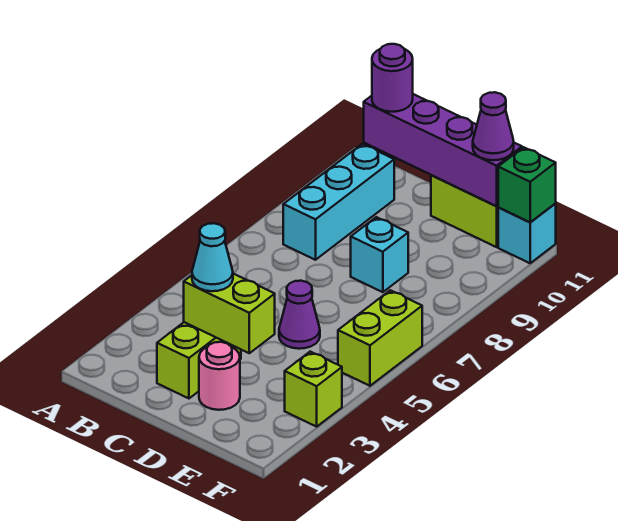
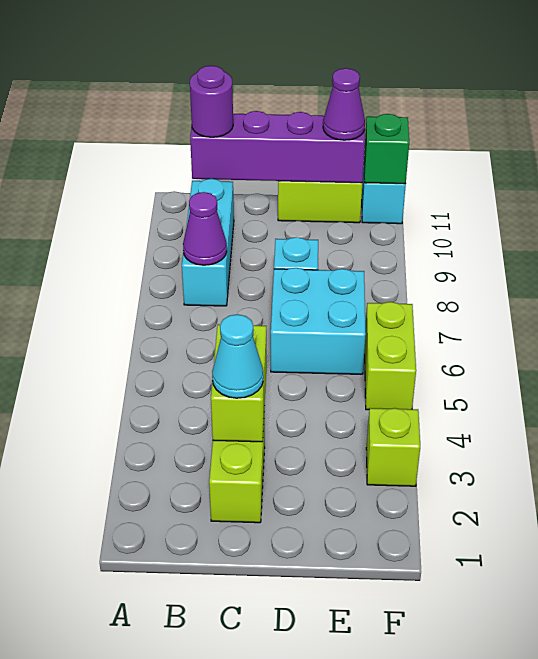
lime 1x2 brick [184,274,275,353] -> lime 1x2 brick turned to [211,324,266,442]
pink 1x1 round brick [199,342,240,410] -> none
purple 1x1 cone [279,281,320,349] -> purple 1x1 cone moved to [183,192,227,265]
none -> cyan 2x2 brick [271,268,366,374]

